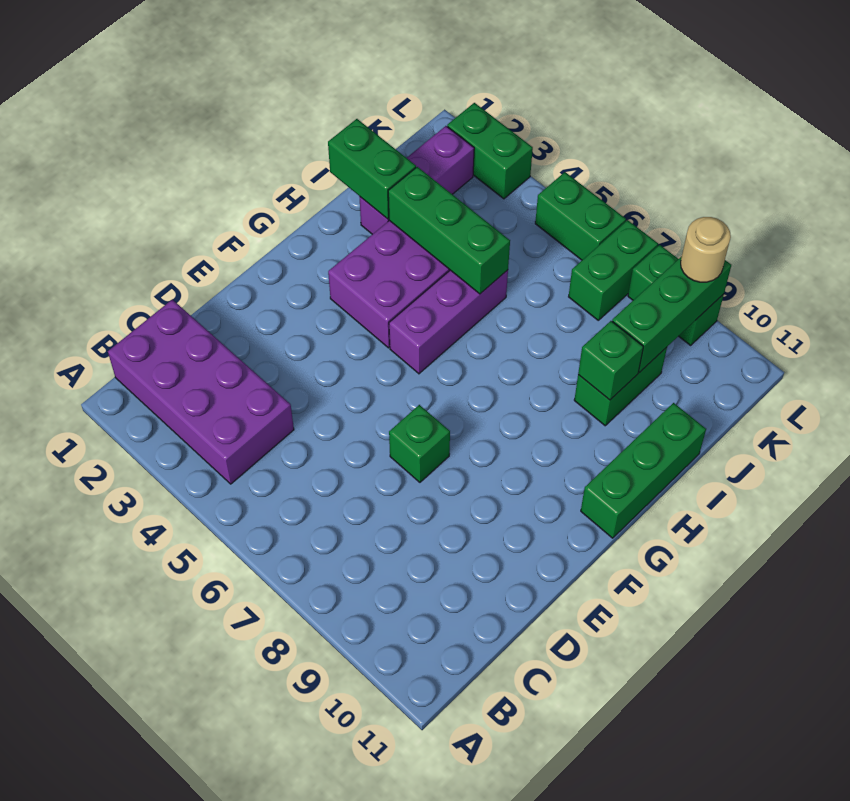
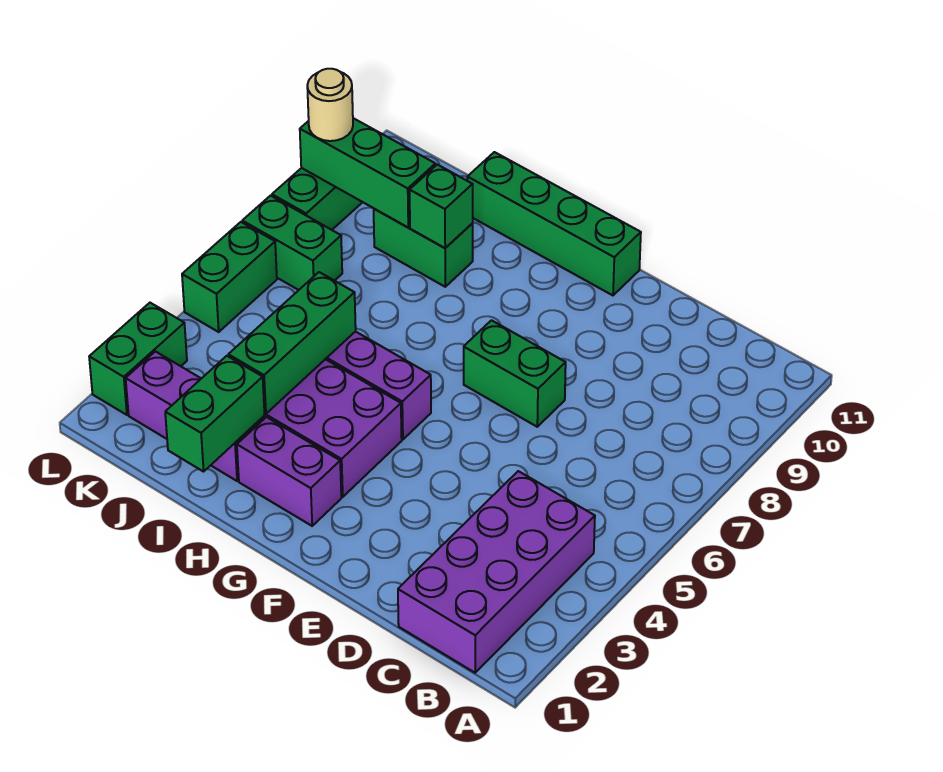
green 1x1 brick [389,405,450,482] -> green 1x2 brick [464,320,566,427]
none -> purple 1x2 brick [237,417,341,526]
green 1x3 brick [581,403,706,538] -> green 1x4 brick [467,152,641,295]

